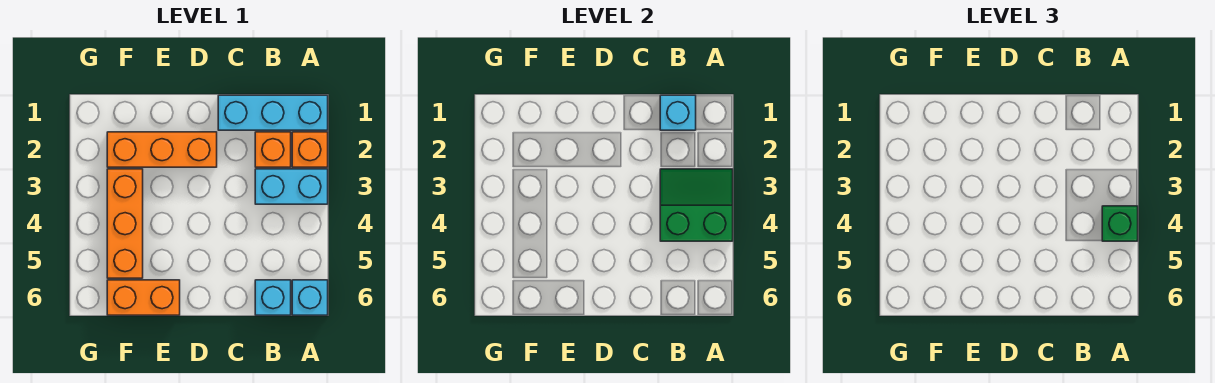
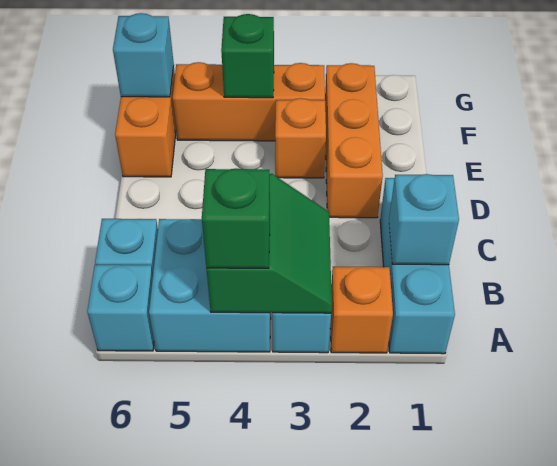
none -> cyan 2x2 brick [149,219,271,352]
orange 1x1 brick [255,132,291,167] -> orange 1x1 brick moved to [275,98,326,178]
none -> green 1x1 brick [221,14,274,98]
none -> cyan 1x1 brick [113,13,174,97]

